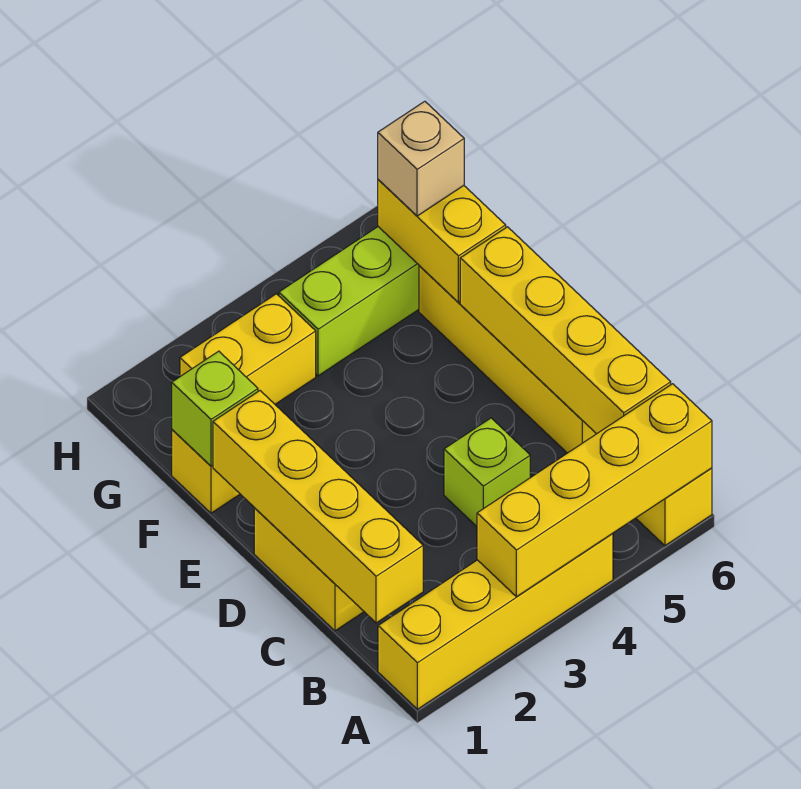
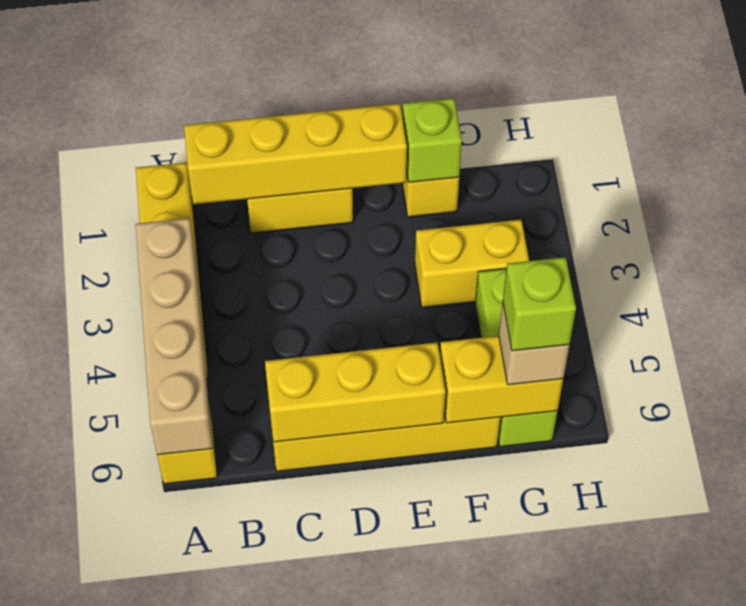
yellow 1x4 brick [477,384,712,597] -> tan 1x4 brick [136,218,213,455]
yellow 1x4 brick [460,227,671,434] -> yellow 1x3 brick [265,342,446,442]
lime 1x1 brick [444,418,530,526] -> lime 1x1 brick moved to [503,257,576,351]
yellow 1x2 brick [180,294,316,404] -> yellow 1x2 brick turned to [415,220,529,307]

